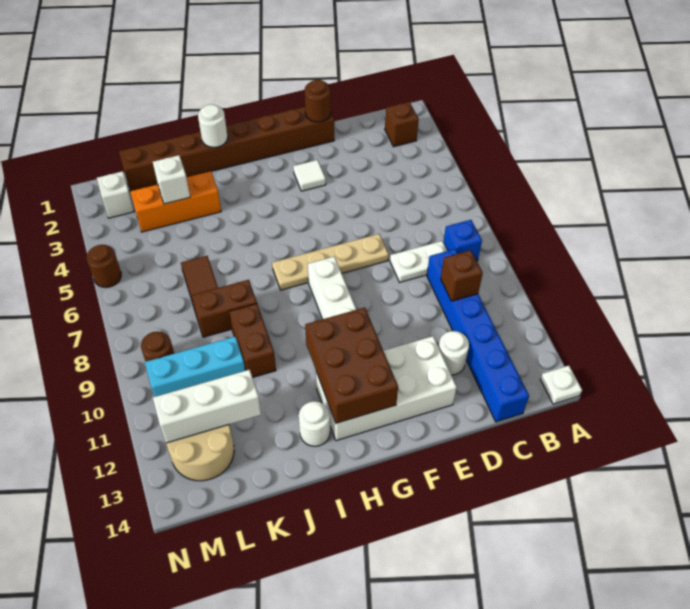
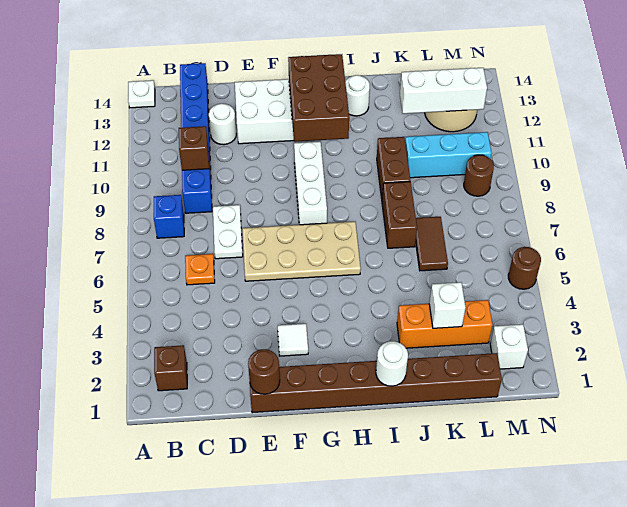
none -> orange 1x1 plate [185,254,215,285]
white 1x2 plate [390,241,447,282] -> white 1x2 plate turned to [213,205,243,259]
tan 1x4 plate [272,234,389,290] -> tan 2x4 plate [242,222,361,281]
brown 1x2 brick [192,280,257,337] -> brown 1x2 brick turned to [382,182,417,248]

